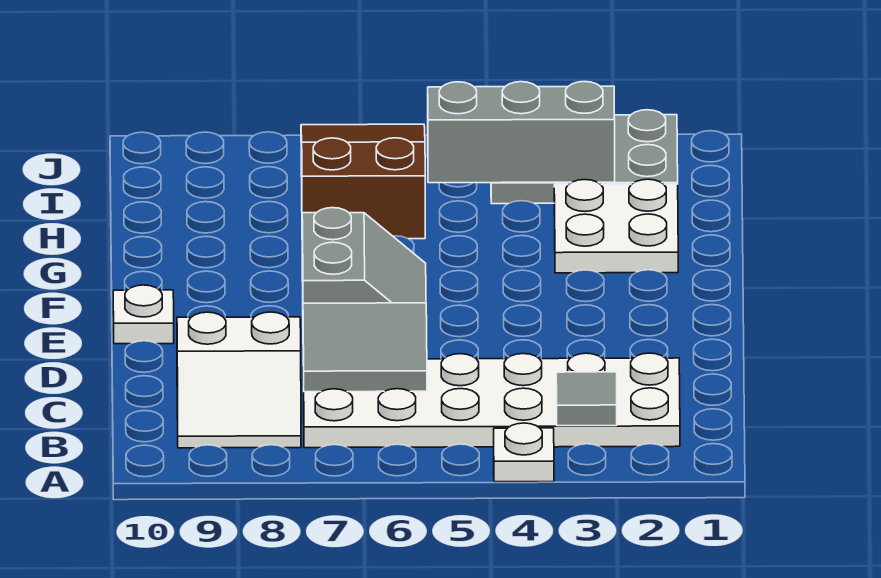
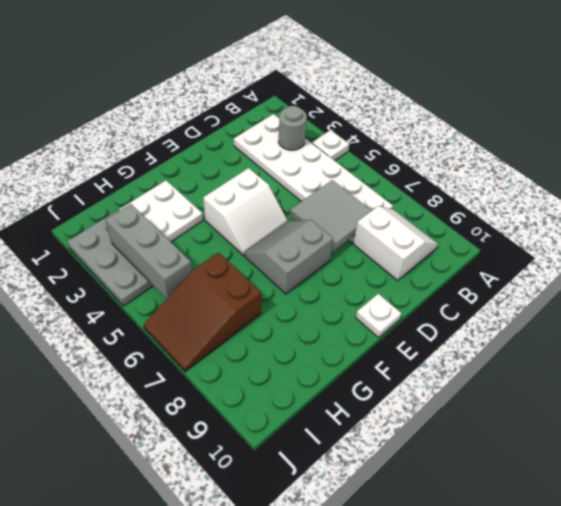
grey 1x1 tile [556,372,617,426] -> grey 1x1 round brick [278,106,307,150]
none -> white 2x2 slope [203,168,288,255]

